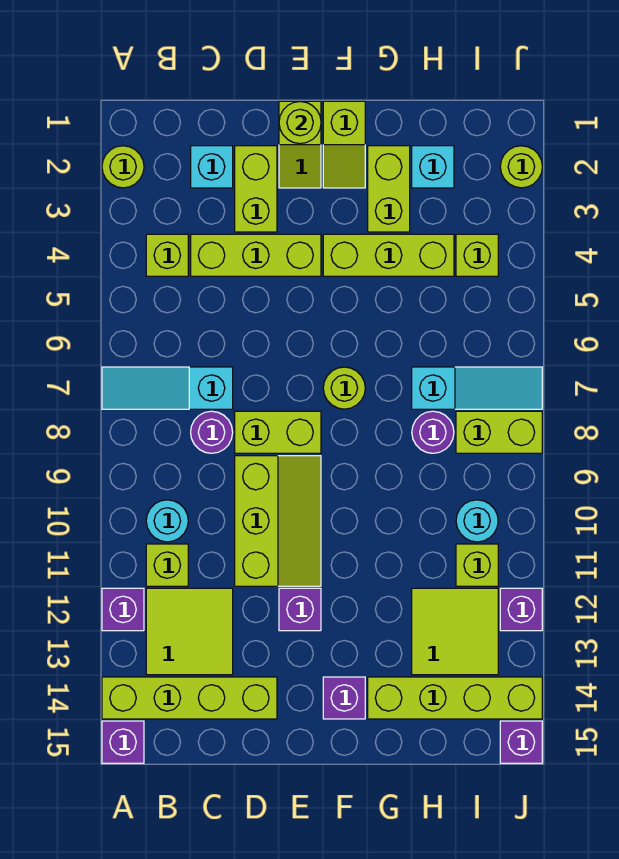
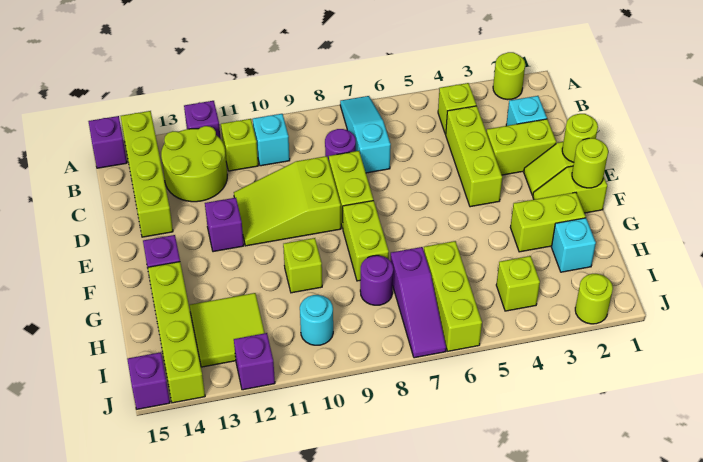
cyan 1x1 round brick [146,500,188,542] -> cyan 1x1 brick [253,114,290,166]
lime 2x2 tile [146,588,233,675] -> lime 2x2 round brick [161,126,227,202]
lime 2x3 slope [235,456,321,586] -> lime 2x3 slope turned to [234,156,341,246]
lime 1x3 brick [323,234,454,276] -> lime 1x3 brick moved to [424,241,482,351]
lime 1x1 round brick [323,367,365,409] -> lime 1x1 round brick moved to [572,138,608,188]
cyan 1x3 slope [412,367,542,409] -> purple 1x3 slope [391,247,446,358]
lime 1x2 brick [456,411,542,453] -> lime 1x2 brick moved to [343,200,389,281]
lime 1x1 brick [456,544,498,586] -> lime 1x1 brick moved to [283,238,322,293]

